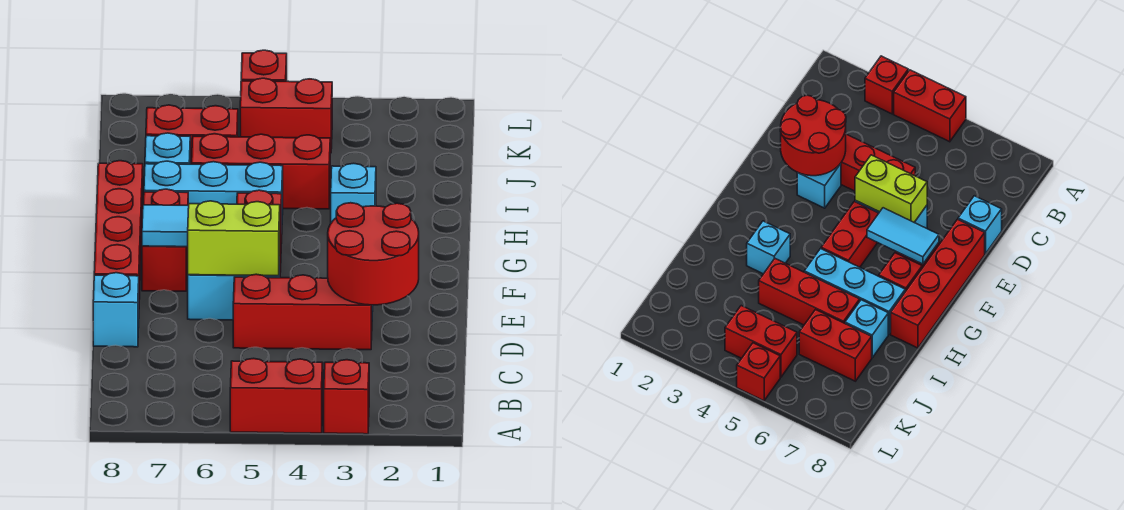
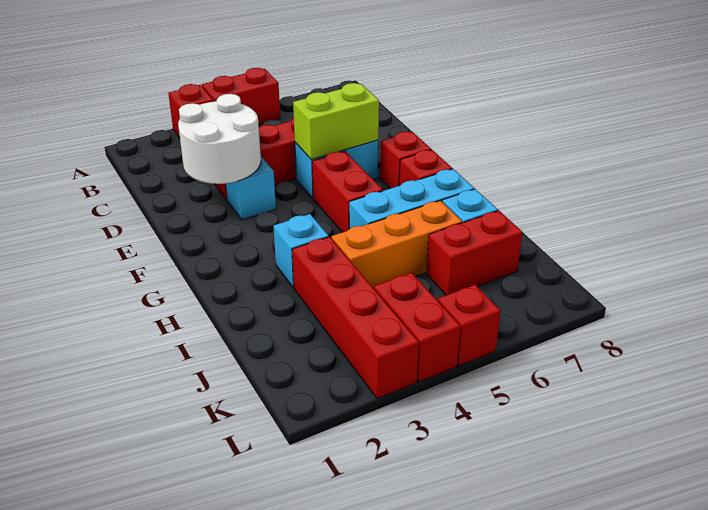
red 2x2 round brick [328,203,419,305] -> white 2x2 round brick [178,94,261,184]
cyan 1x1 brick [93,273,139,347] -> none
red 1x4 brick [94,161,143,299] -> red 1x4 brick moved to [292,237,419,399]
cyan 1x2 tile [142,205,189,247] -> none
red 1x3 brick [192,134,330,209] -> orange 1x3 brick [331,201,462,288]
red 1x2 brick [240,78,332,153] -> red 1x2 brick turned to [374,273,460,382]

